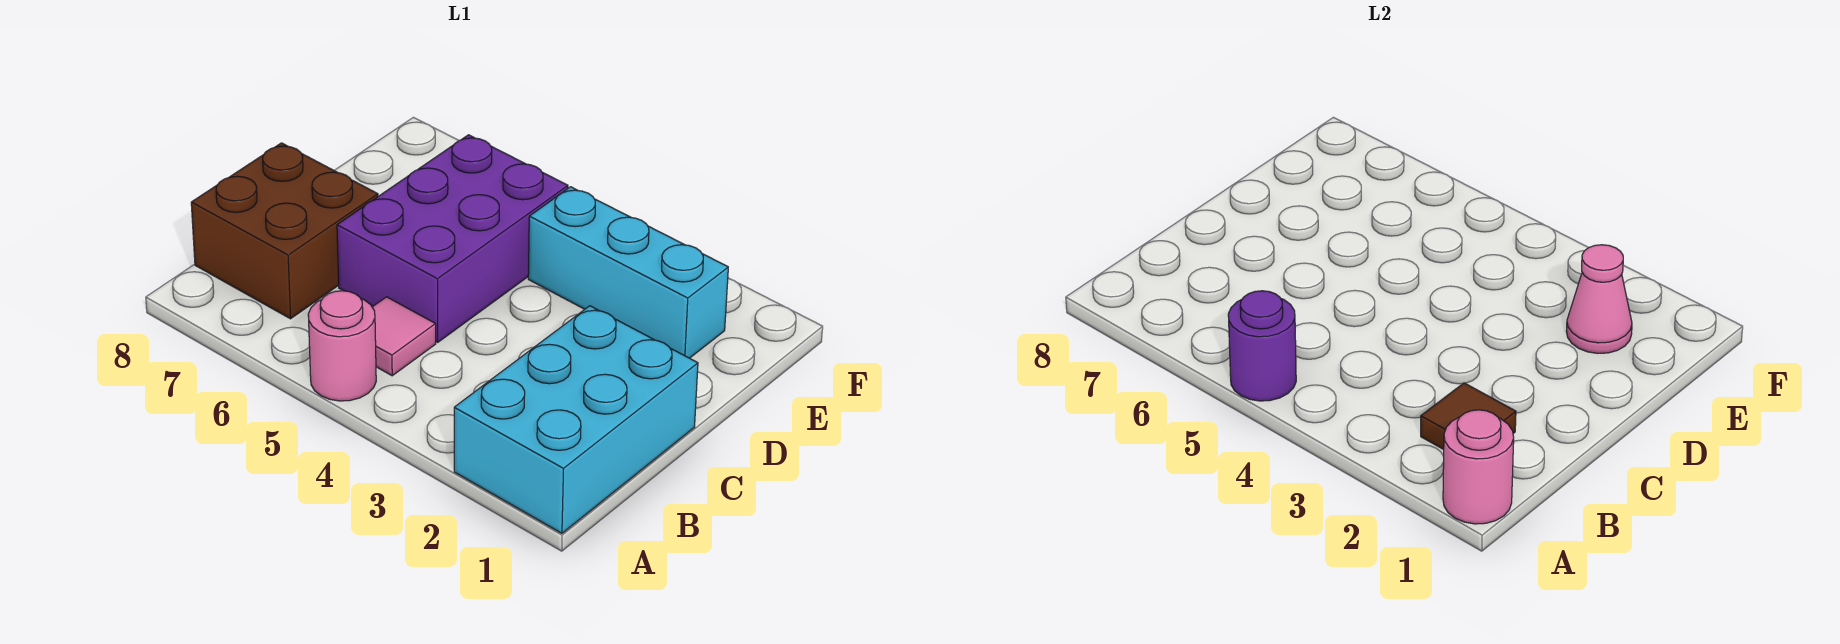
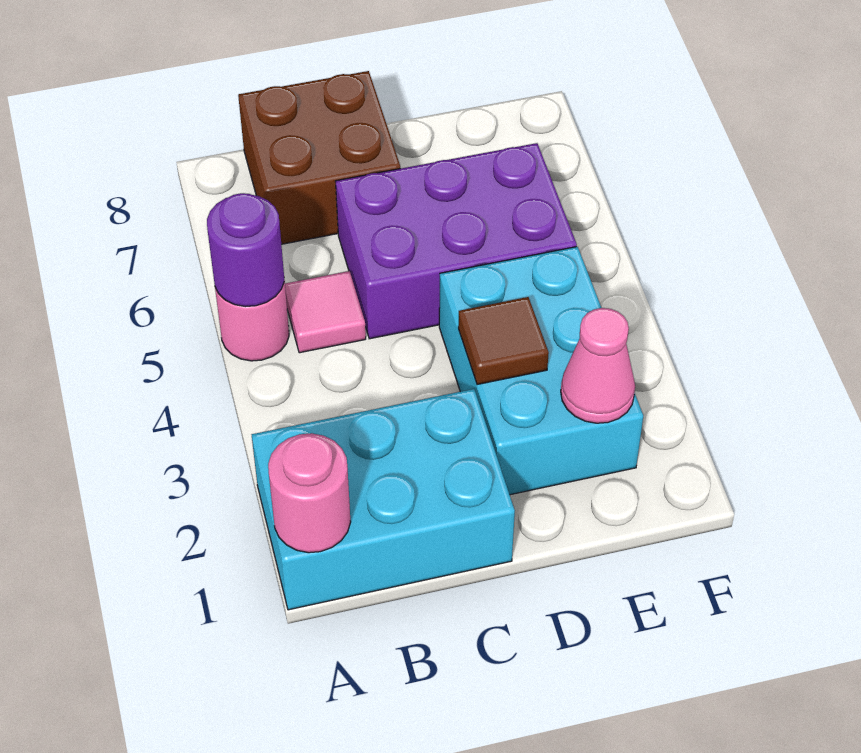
brown 1x1 tile [1421,383,1516,449] -> brown 1x1 tile moved to [458,297,549,385]
cyan 1x3 brick [528,187,728,358] -> cyan 2x3 brick [439,247,643,495]

